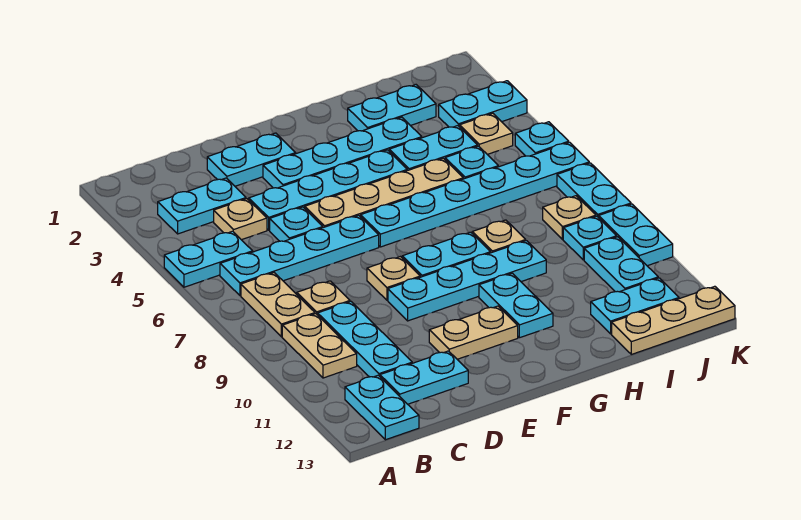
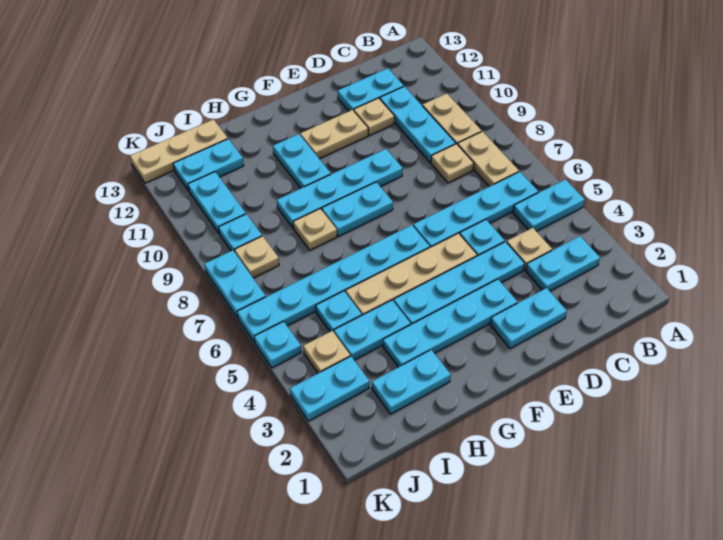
cyan 1x2 plate [345,375,419,440] -> none
tan 1x1 plate [367,257,420,300] -> tan 1x1 plate moved to [354,98,395,136]
cyan 1x2 plate [599,204,673,266] -> none

